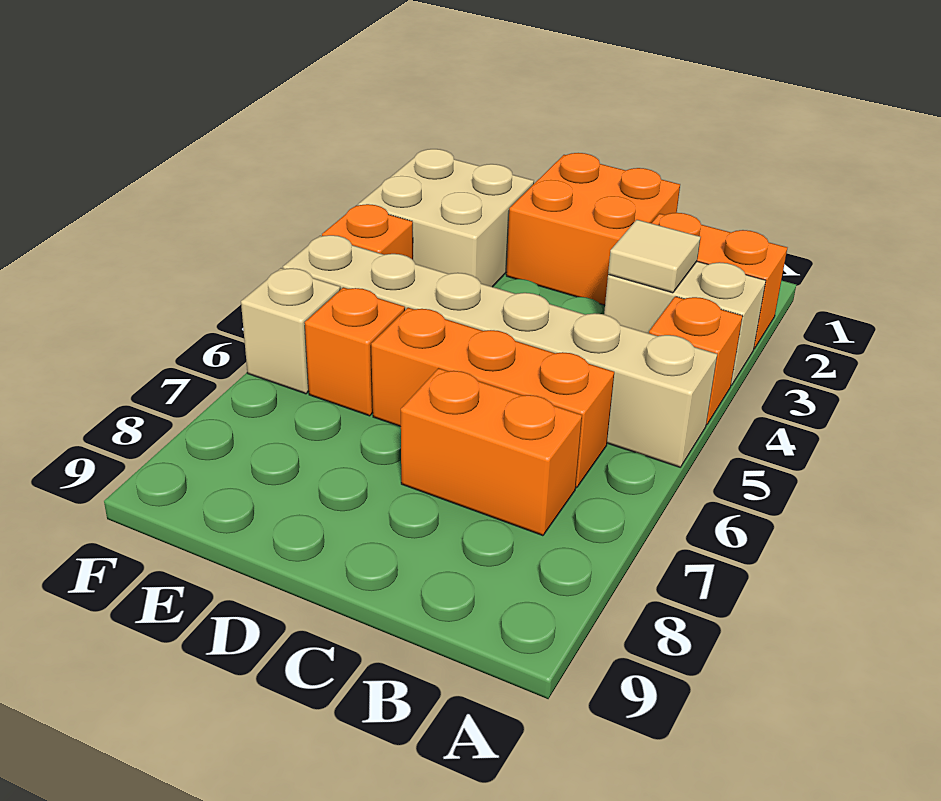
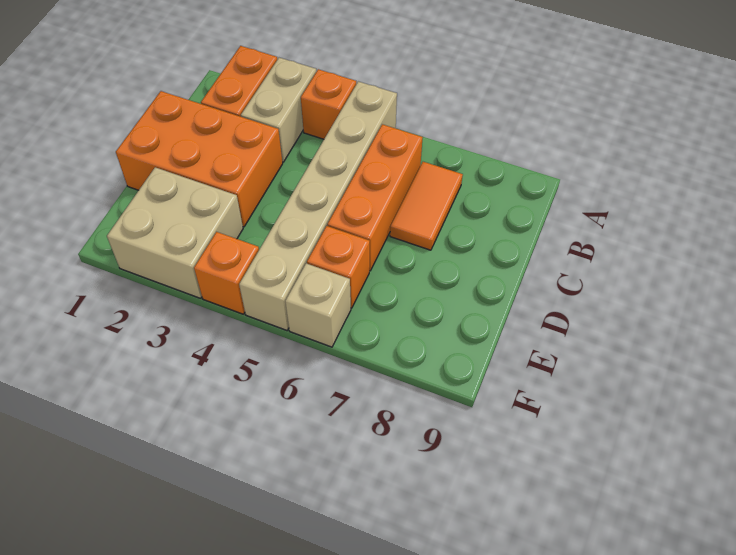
tan 1x1 tile [608,220,701,293] -> none
orange 1x2 brick [401,368,582,536] -> orange 1x2 tile [390,162,463,250]
orange 2x2 brick [506,153,680,305] -> orange 2x3 brick [116,91,283,227]

